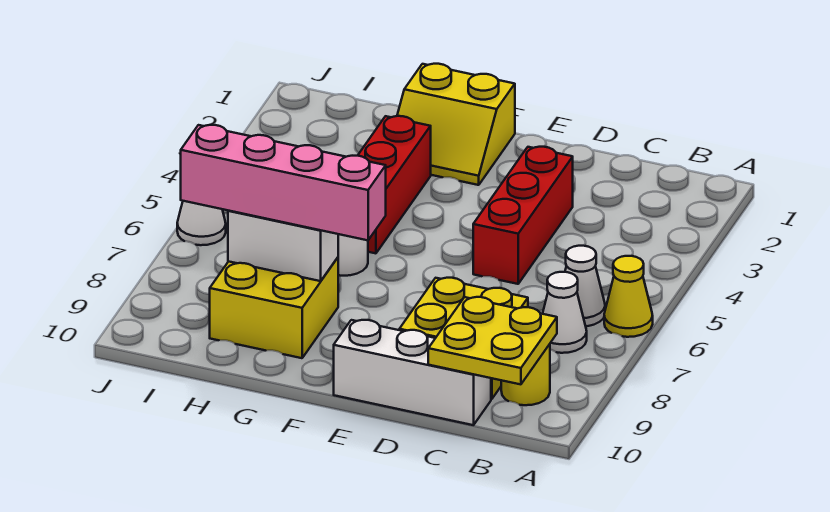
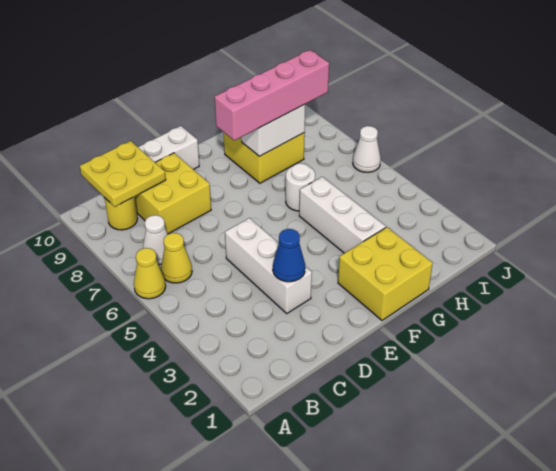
white 1x1 cone [565,246,605,326] -> yellow 1x1 cone [161,233,192,283]
red 1x3 brick [473,147,573,284] -> white 1x3 brick [225,218,312,313]
none -> blue 1x1 cone [273,229,305,282]
yellow 2x2 slope [397,64,515,185] -> yellow 2x2 brick [338,227,433,320]
red 1x3 brick [358,116,431,253] -> white 1x3 brick [299,177,386,253]

